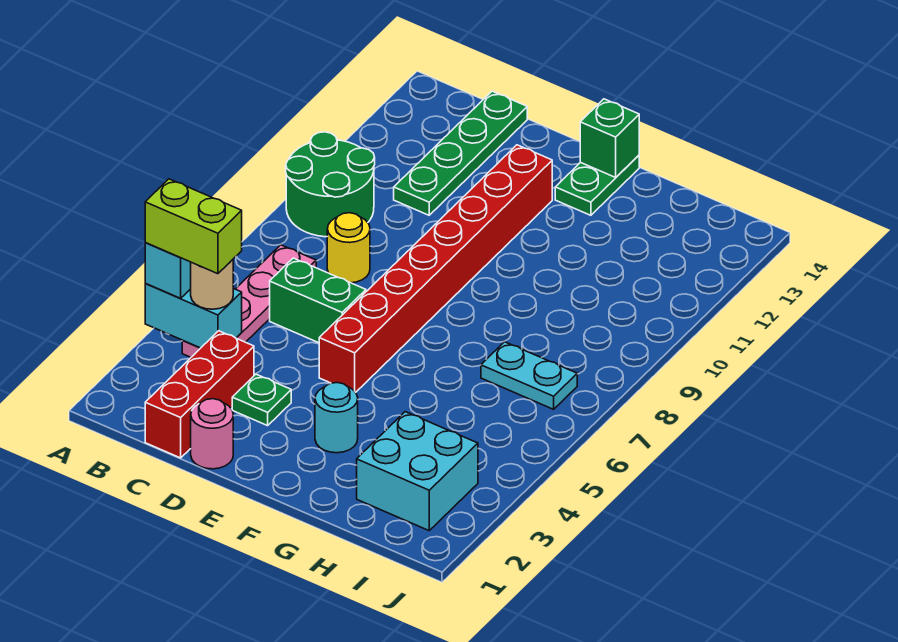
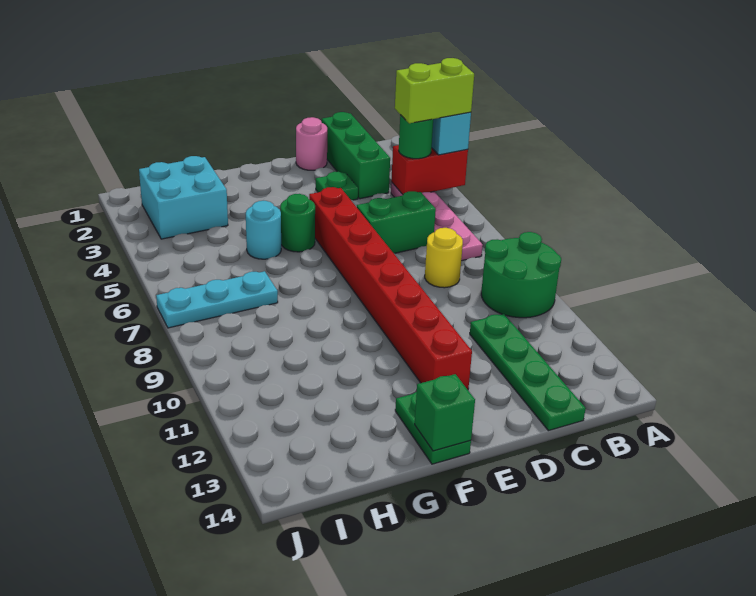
cyan 1x2 brick [145,283,242,348] -> red 1x2 brick [391,145,468,194]
tan 1x1 round brick [191,260,233,309] -> green 1x1 round brick [399,115,433,159]
red 1x3 brick [145,331,254,458] -> green 1x3 brick [322,112,390,199]
cyan 1x1 round brick [315,383,358,453] -> cyan 1x1 round brick moved to [246,201,281,259]
none -> green 1x1 round brick [280,194,315,252]
cyan 1x2 plate [481,342,577,409] -> cyan 1x3 plate [156,271,278,328]

